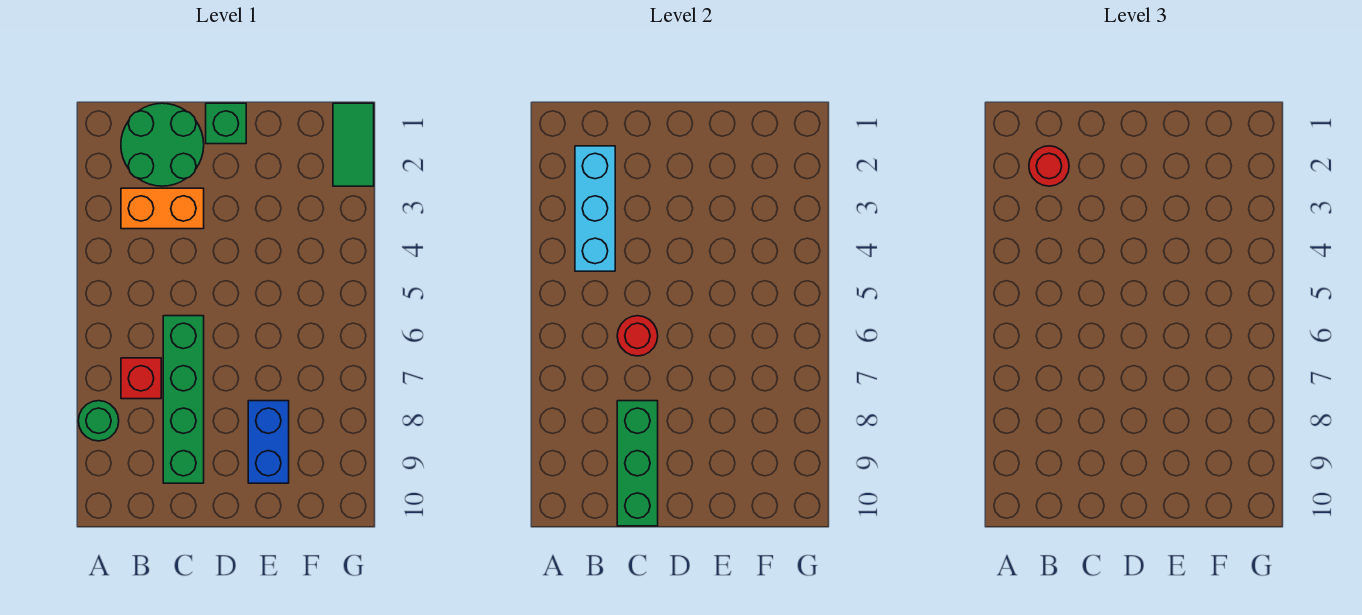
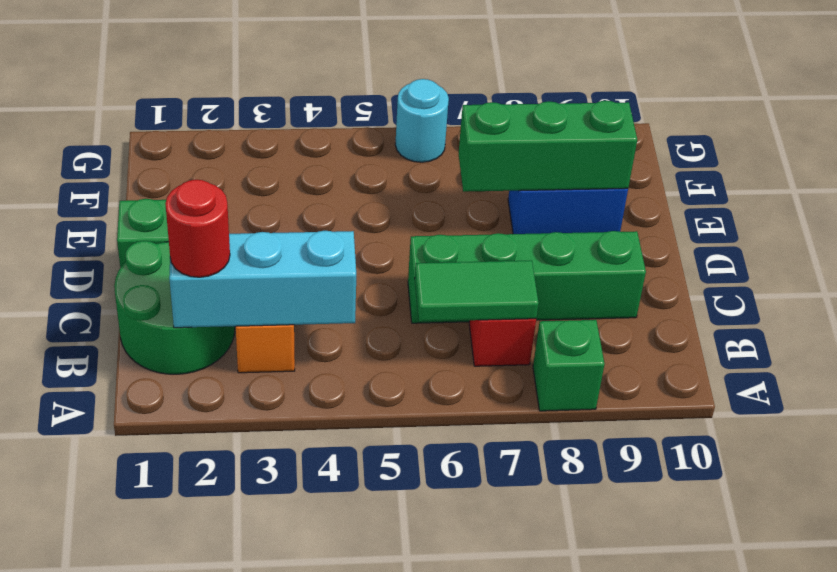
green 1x1 round brick [78,401,119,441] -> green 1x1 brick [533,320,605,411]
red 1x1 round brick [617,316,658,356] -> none
green 1x3 brick [617,401,658,526] -> green 1x3 brick moved to [459,101,637,192]
green 1x2 tile [333,103,374,186] -> green 1x2 tile moved to [415,261,539,322]
none -> cyan 1x1 round brick [395,79,449,162]

